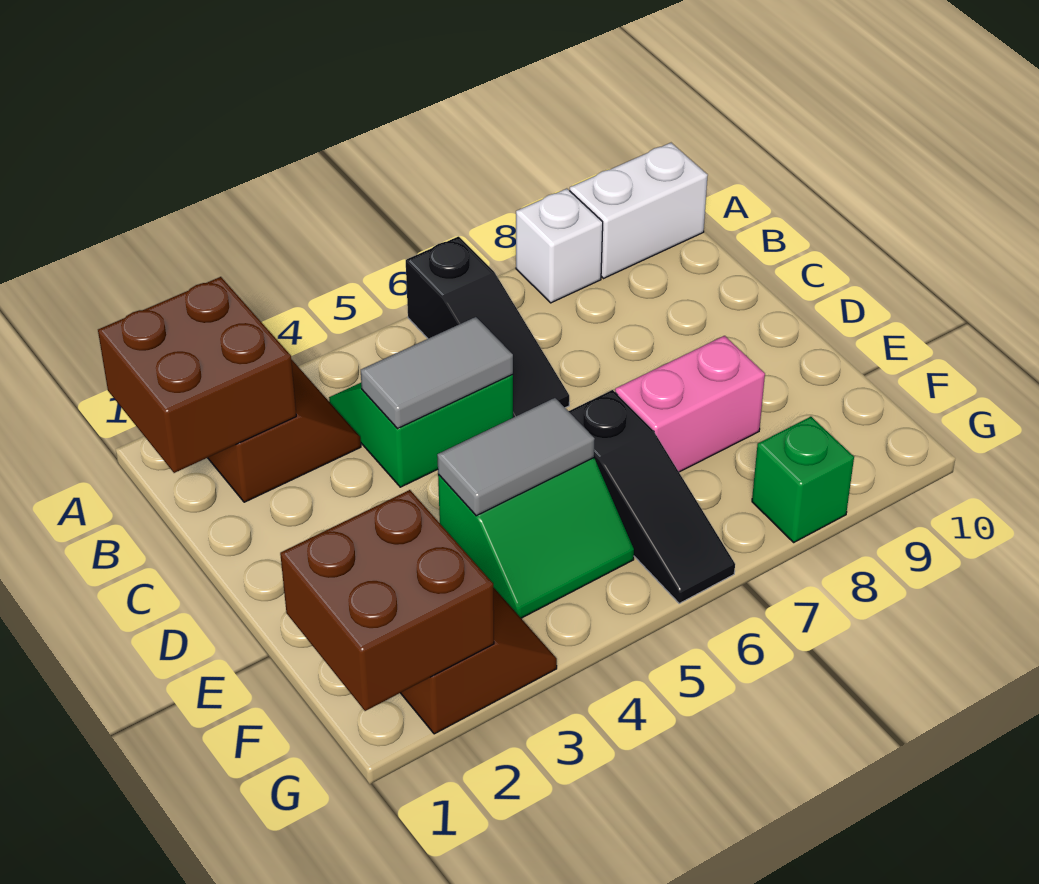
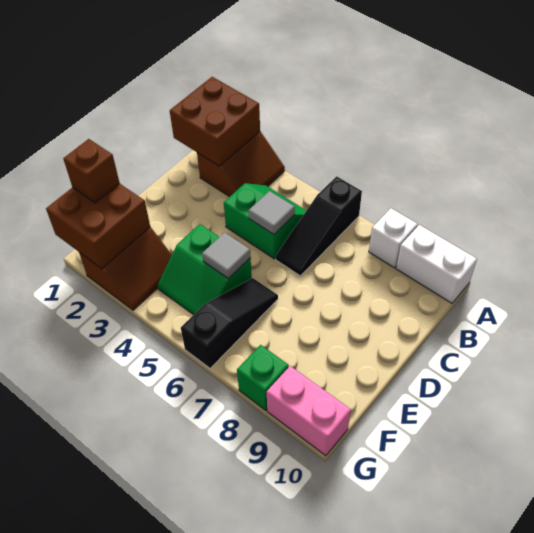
grey 1x2 tile [361,317,513,429] -> grey 1x1 tile [249,191,295,234]
grey 1x2 tile [437,398,595,516] -> grey 1x1 tile [202,232,250,279]
black 1x3 slope [569,390,735,603] -> black 1x3 slope turned to [181,278,278,368]
pink 1x2 brick [615,336,765,472] -> pink 1x2 brick moved to [267,366,351,456]
none -> brown 1x1 brick [63,139,120,203]

